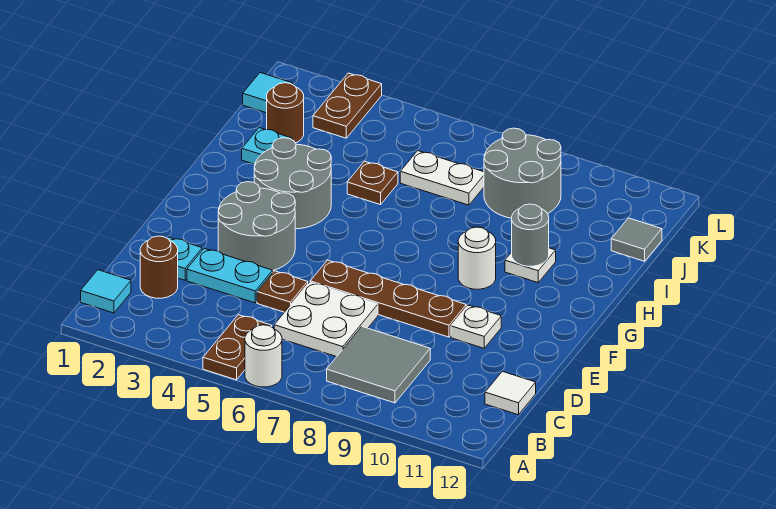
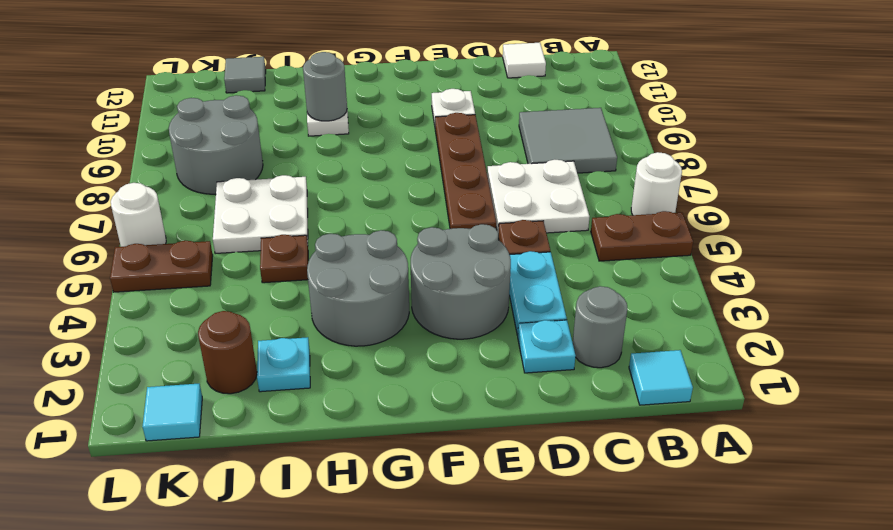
brown 1x1 round brick [140,236,178,298] -> grey 1x1 round brick [573,286,627,368]
white 1x1 round brick [458,227,496,289] -> white 1x1 round brick moved to [111,183,166,247]
white 1x2 plate [400,151,484,205] -> white 2x2 plate [213,175,308,254]
brown 1x2 plate [313,73,382,138] -> brown 1x2 plate moved to [110,241,213,292]

